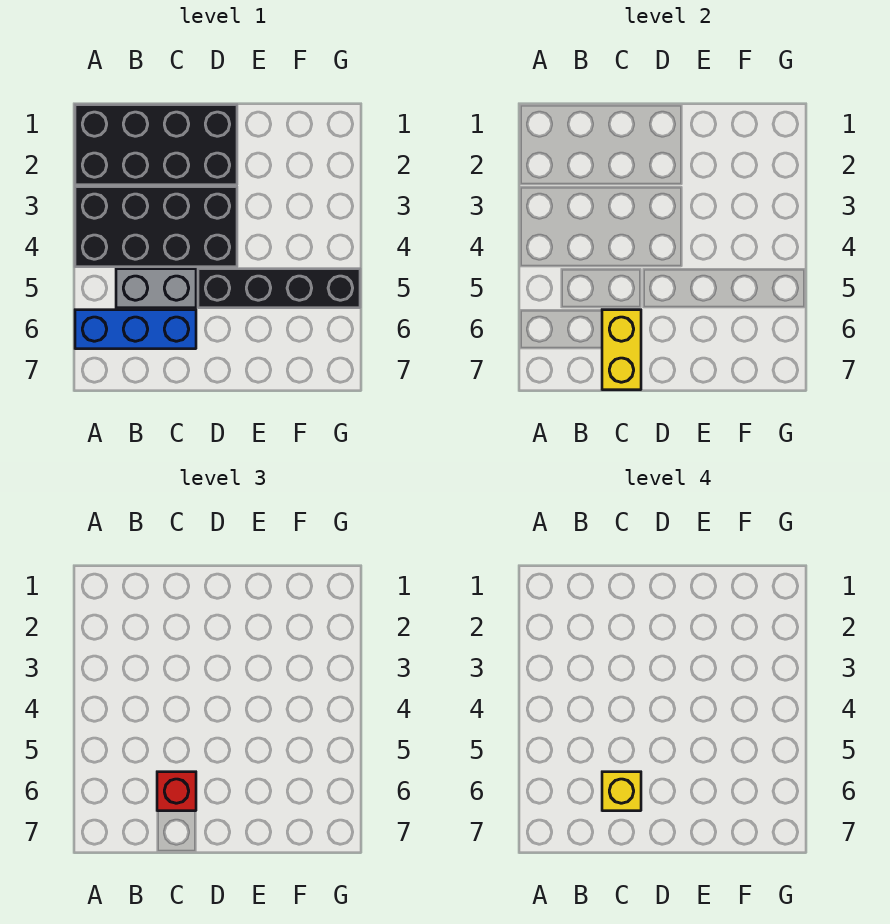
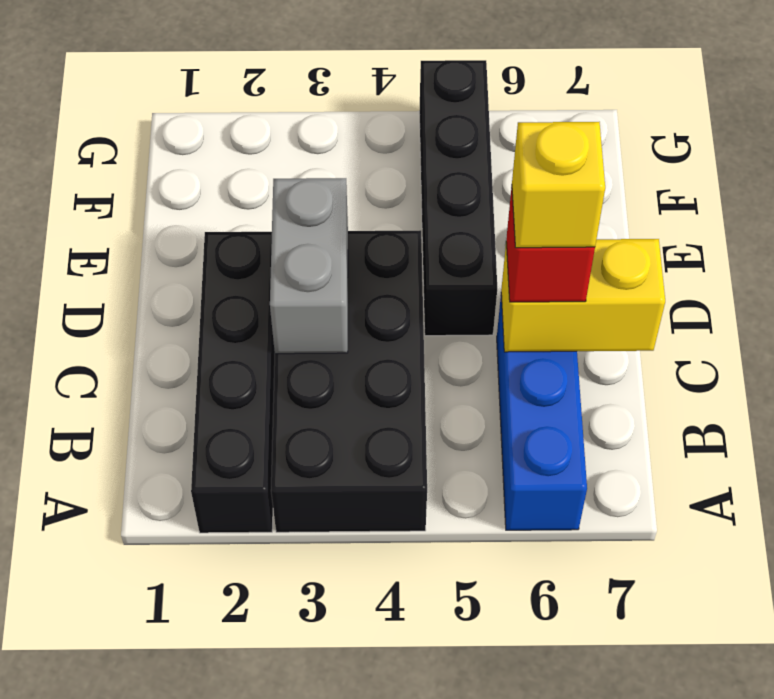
black 2x4 brick [75,105,237,185] -> black 1x4 brick [191,232,275,533]
grey 1x2 brick [116,269,196,308] -> grey 1x2 brick moved to [270,178,348,354]

